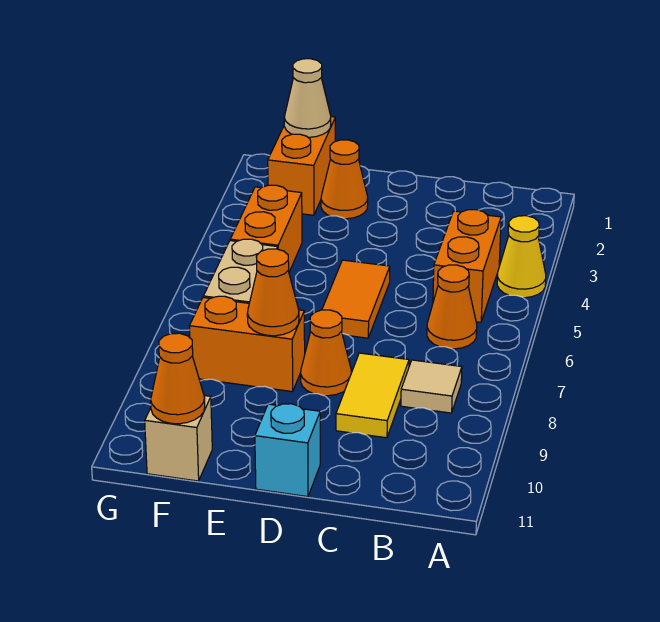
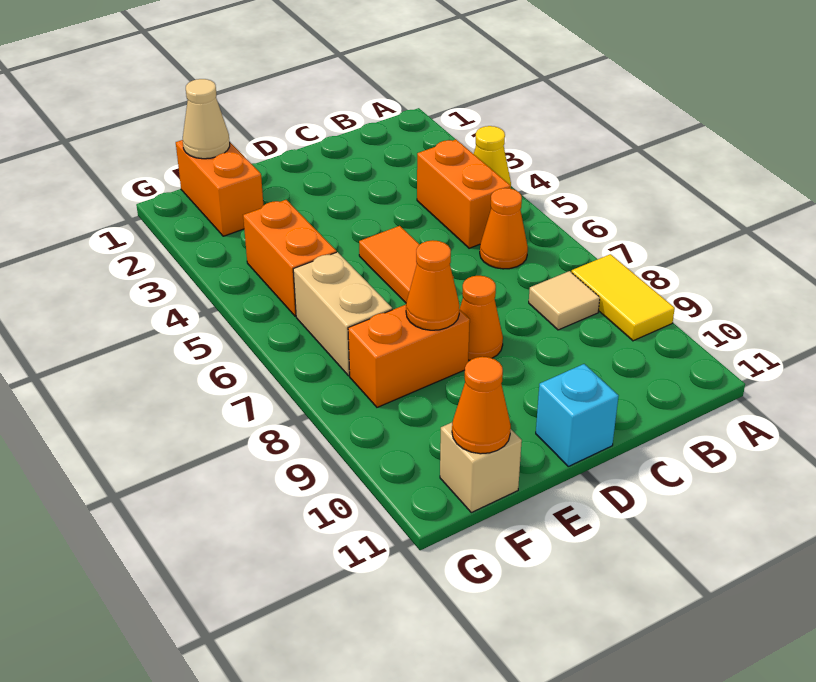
yellow 1x2 tile [336,353,409,438] -> yellow 1x2 tile moved to [571,254,675,341]
orange 1x1 cone [321,140,368,219] -> none

